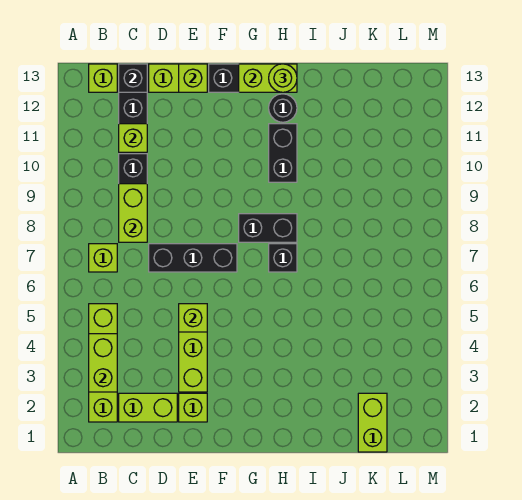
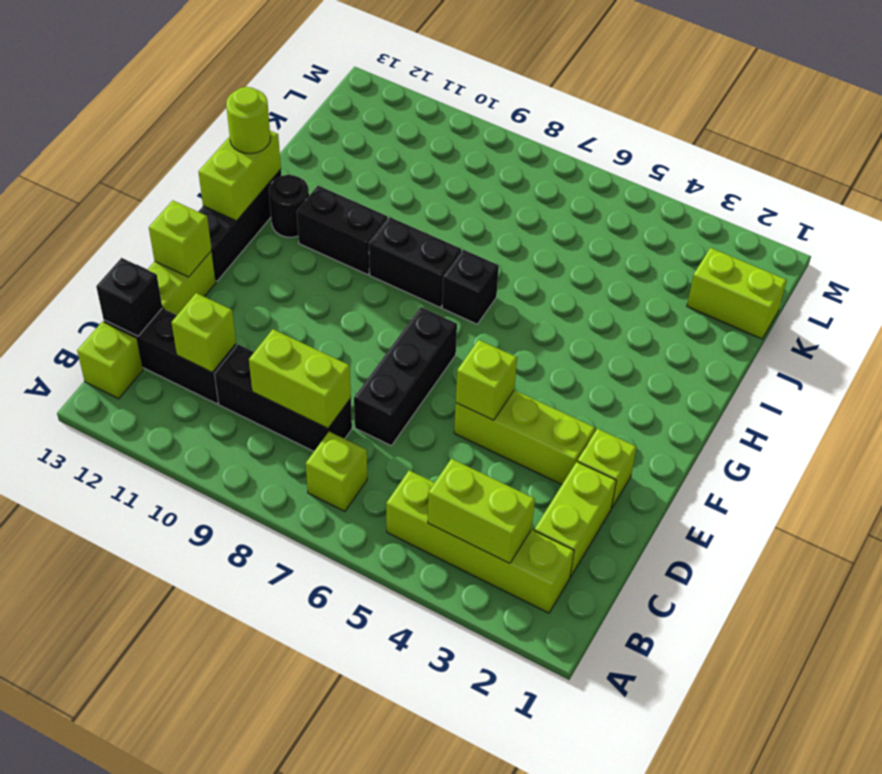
black 1x2 brick [239,214,297,242] -> black 1x2 brick turned to [369,217,461,307]

